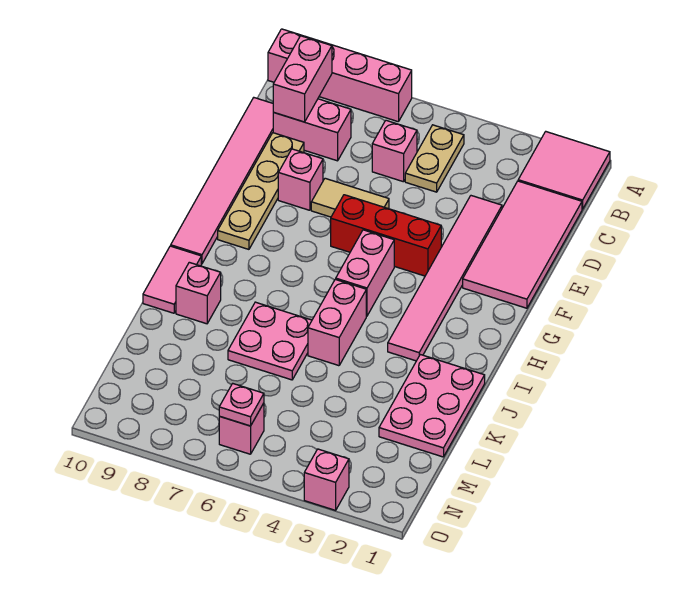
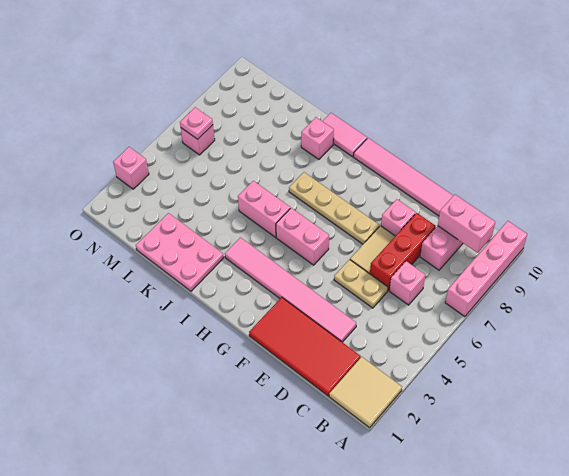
pink 2x2 tile [518,132,610,209] -> tan 2x2 tile [329,357,402,428]
tan 1x2 plate [405,125,464,192] -> tan 1x2 plate moved to [334,260,388,308]
pink 2x4 tile [463,181,582,308] -> red 2x4 tile [249,297,361,396]
tan 1x4 plate [218,133,304,249] -> tan 1x4 plate moved to [289,172,379,244]
red 1x3 brick [331,195,441,276] -> red 1x3 brick moved to [370,213,436,291]
pink 2x2 plate [228,302,312,380] -> none

